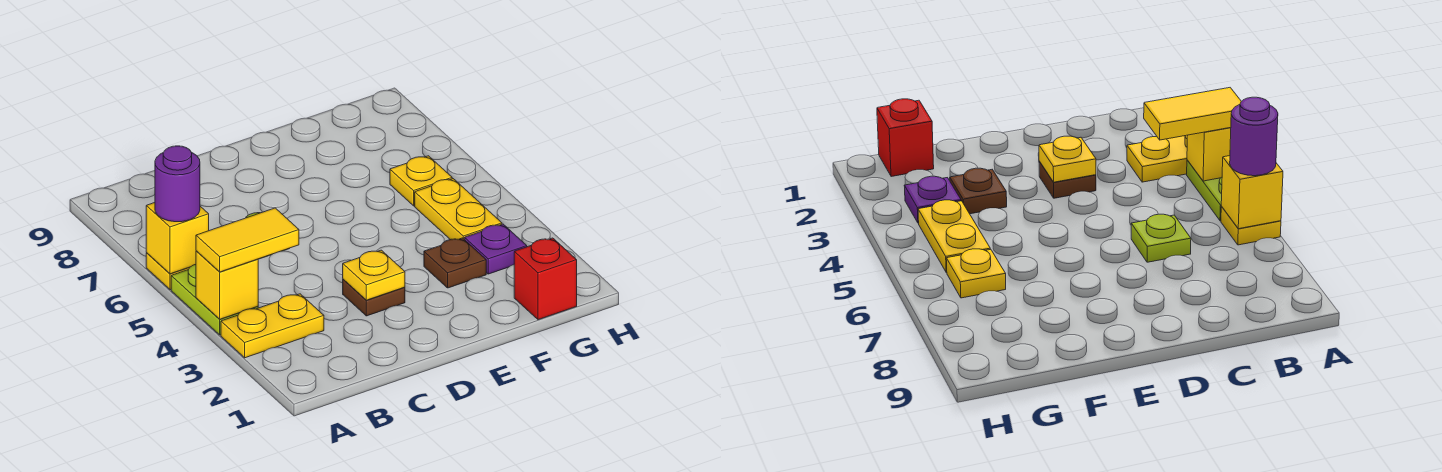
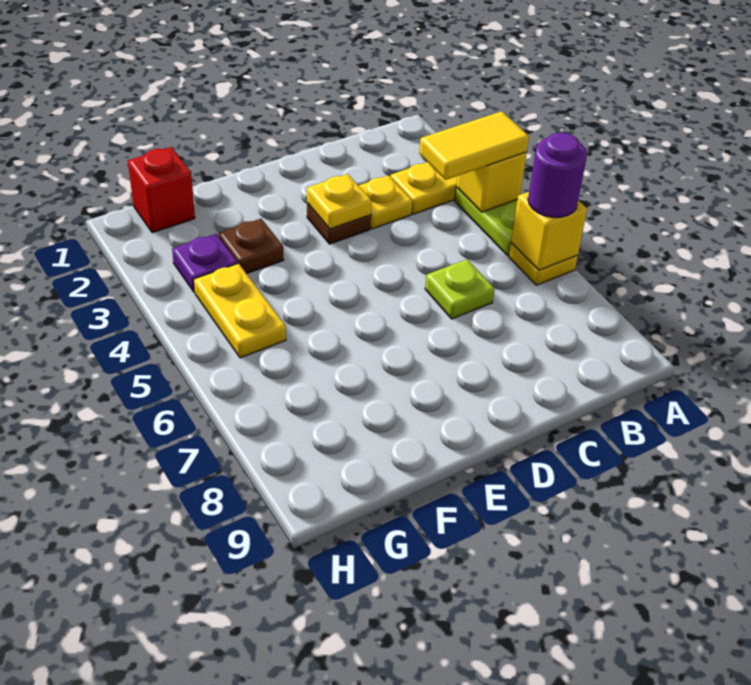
yellow 1x1 plate [390,156,452,206] -> yellow 1x1 plate moved to [358,175,412,229]

